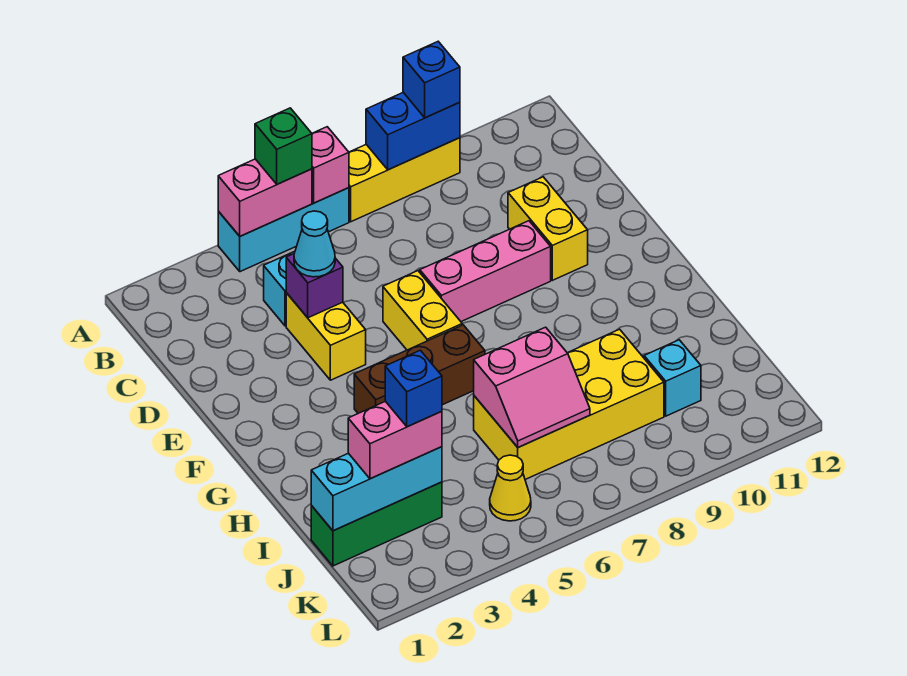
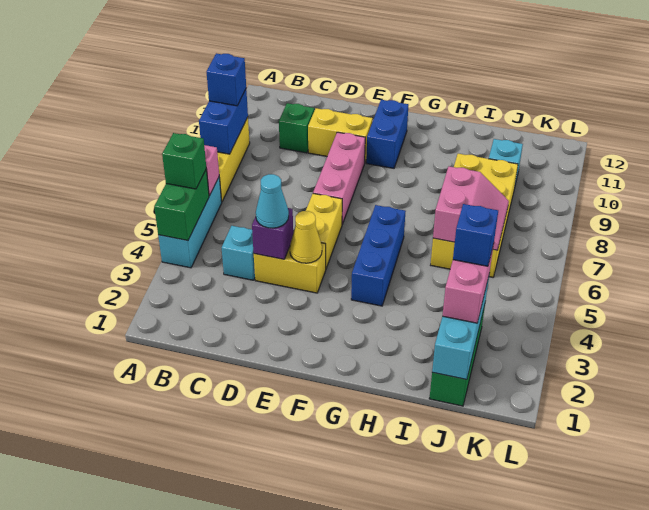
pink 1x2 brick [218,159,312,236] -> green 1x2 brick [154,169,209,241]
none -> green 1x1 brick [279,103,314,153]
yellow 1x2 brick [383,271,462,350] -> yellow 1x2 brick turned to [306,194,342,268]
none -> blue 1x2 brick [366,100,409,168]
brown 1x3 brick [354,325,485,413] -> blue 1x3 brick [351,205,406,306]
yellow 1x1 cone [490,455,531,521] -> yellow 1x1 cone moved to [290,211,322,263]

